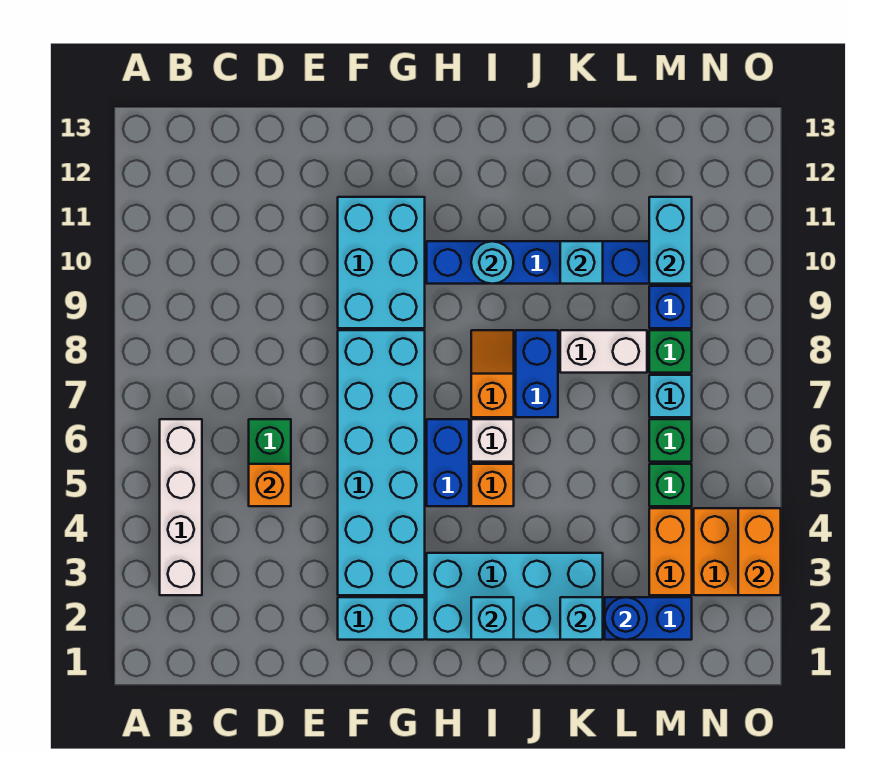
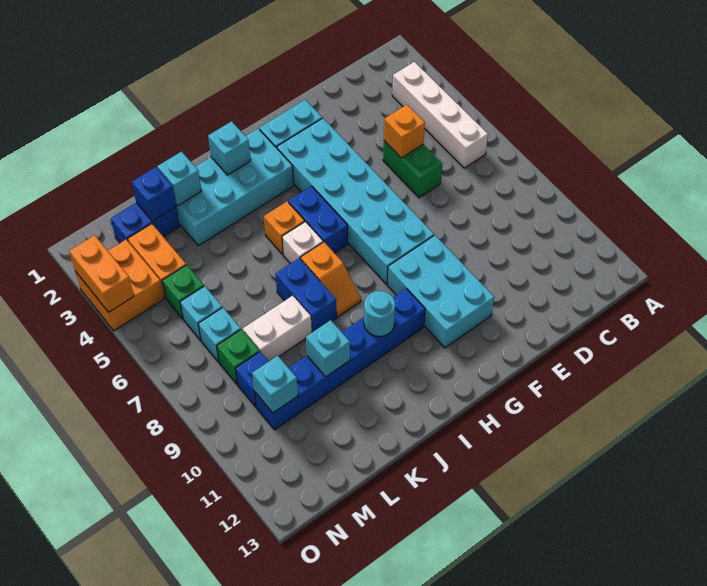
blue 1x1 round brick [605,597,647,640] -> blue 1x1 brick [132,167,176,221]
green 1x1 brick [649,419,692,462] -> cyan 1x1 brick [180,286,222,340]
cyan 1x2 brick [649,197,692,284] -> cyan 1x1 brick [252,356,298,413]

